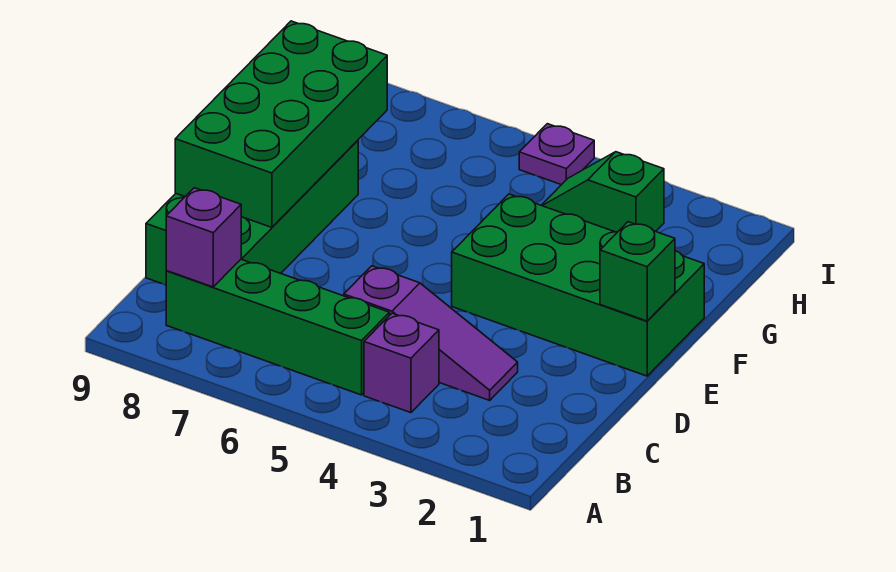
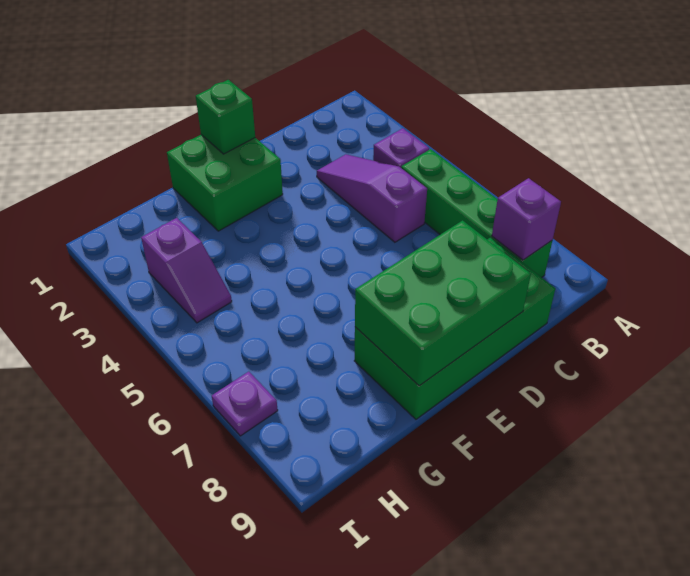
green 2x4 brick [175,21,387,227] -> green 2x3 brick [355,220,531,386]
green 2x4 brick [452,194,704,376] -> green 2x2 brick [167,135,283,231]
green 1x2 slope [541,152,664,232] -> purple 1x2 slope [141,218,232,323]
purple 1x1 plate [519,124,594,185] -> purple 1x1 plate moved to [212,372,278,436]

